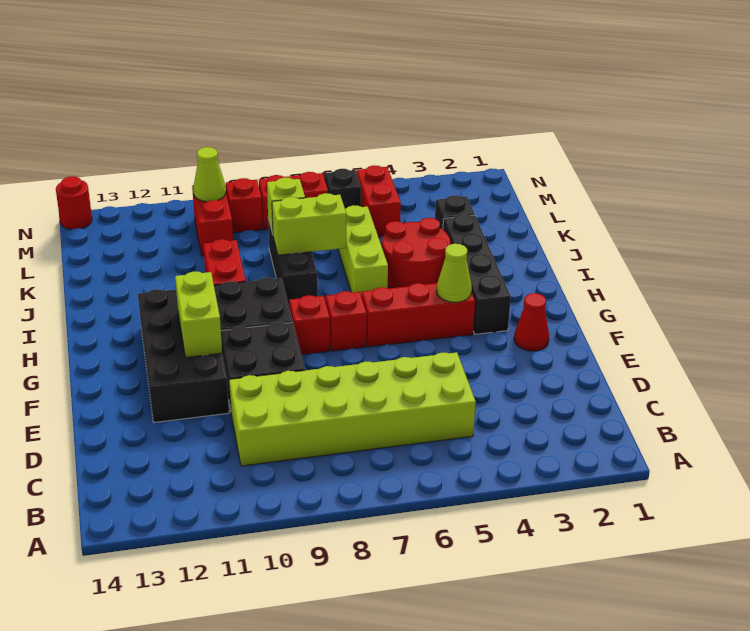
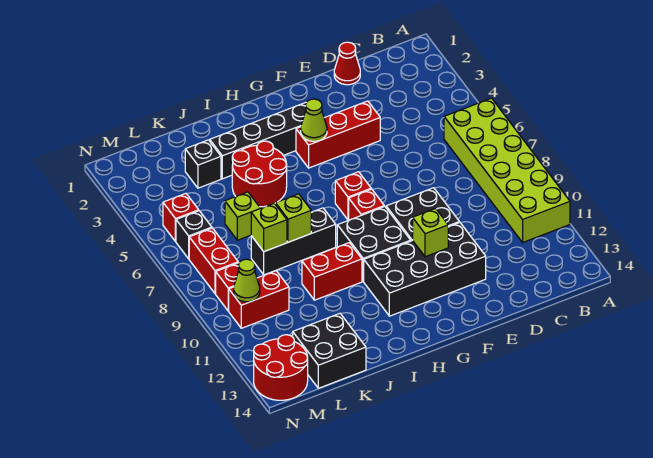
lime 2x6 brick [229,352,476,466] -> lime 2x6 brick moved to [444,98,570,242]
red 1x1 cone [514,293,549,351] -> red 1x1 cone moved to [334,42,360,85]
lime 1x2 brick [175,272,222,357] -> lime 1x1 brick [413,209,448,257]
red 1x3 brick [362,283,475,347] -> red 1x3 brick turned to [296,101,380,168]
lime 1x3 brick [338,205,388,296] -> lime 1x1 brick [225,192,260,240]
lime 1x2 brick [272,193,346,255] -> lime 1x1 brick [276,194,311,242]
none -> black 2x2 brick [293,314,366,388]
red 1x2 brick [357,165,401,237] -> red 1x1 brick [163,194,199,242]
red 1x1 round brick [56,176,92,230] -> red 2x2 round brick [254,335,308,400]

